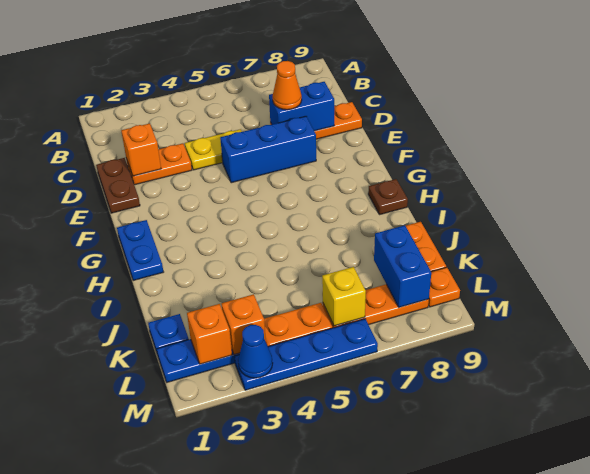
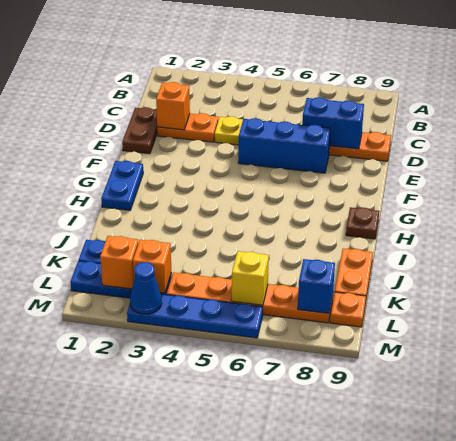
orange 1x1 cone [273,61,302,110] -> none
blue 1x2 brick [374,225,431,307] -> blue 1x1 brick [298,259,335,313]

